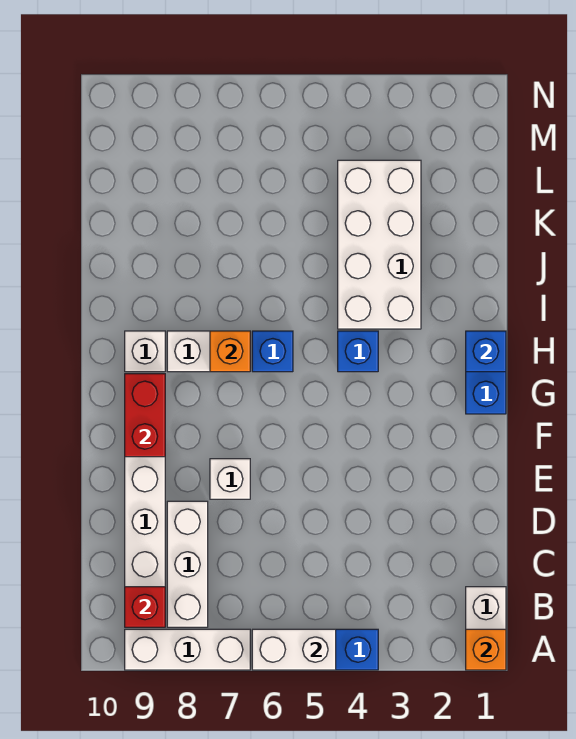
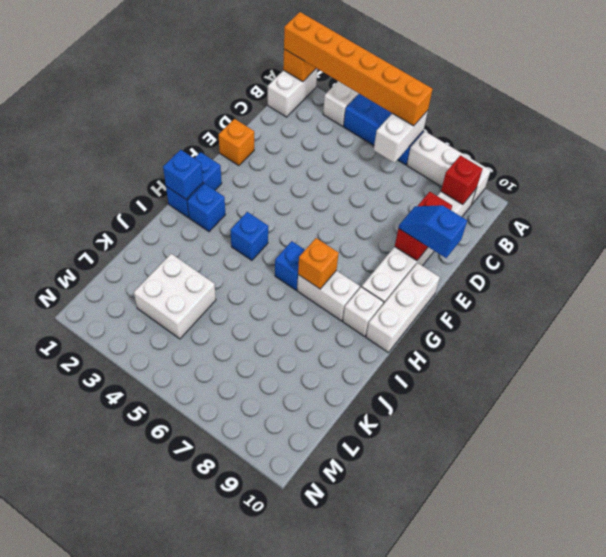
none -> orange 1x6 brick [284,12,433,126]
white 1x2 brick [252,629,336,670] -> white 1x2 brick turned to [374,111,428,163]
white 1x3 brick [167,501,208,627] -> white 1x3 brick moved to [366,263,440,352]
none -> orange 1x1 brick [219,119,254,166]
white 1x1 brick [210,459,250,499] -> white 1x1 brick moved to [323,81,359,126]
none -> blue 1x2 slope [399,205,467,258]
red 1x2 brick [125,374,165,457] -> red 1x2 brick moved to [395,192,452,261]
none -> blue 1x1 brick [187,184,226,232]
white 2x4 brick [338,160,421,329] -> white 2x2 brick [134,254,216,339]

